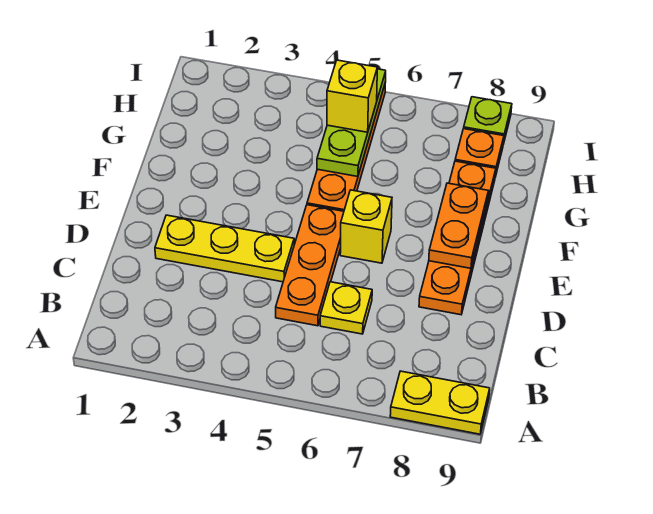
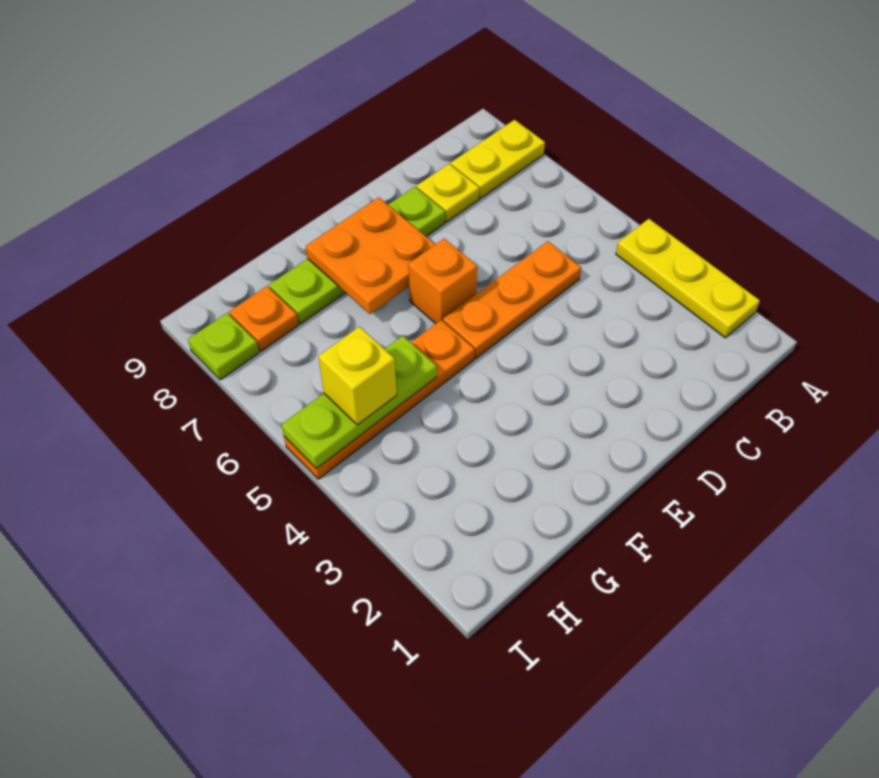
yellow 1x2 plate [390,371,490,434] -> yellow 1x2 plate turned to [451,120,545,198]
yellow 1x1 plate [320,282,372,334] -> yellow 1x1 plate moved to [417,164,479,222]
yellow 1x3 plate [155,215,294,282] -> yellow 1x3 plate moved to [616,219,760,338]
orange 1x4 plate [419,161,496,315] -> lime 1x4 plate [269,187,445,324]
yellow 1x1 brick [340,190,392,263] -> orange 1x1 brick [408,239,477,324]
orange 1x2 plate [429,183,488,268] -> orange 2x2 plate [306,197,435,314]

